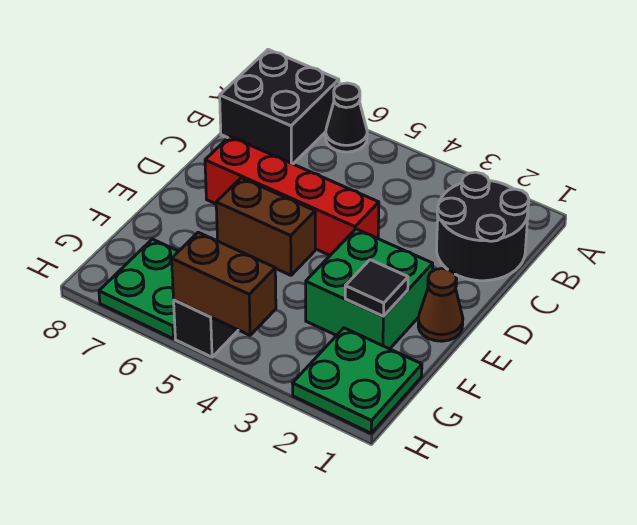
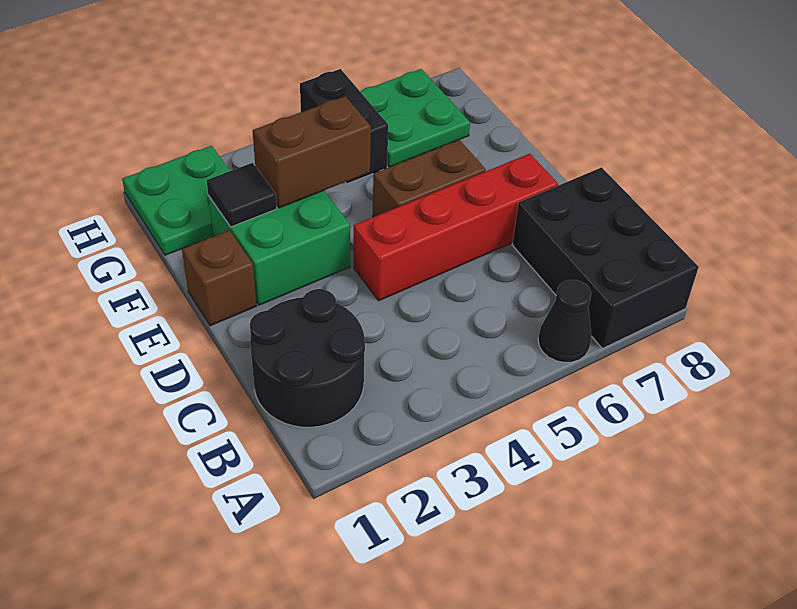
black 2x2 brick [220,50,339,164] -> black 2x3 brick [512,167,699,348]
brown 1x1 cone [418,268,463,341] -> brown 1x1 brick [182,230,256,326]
brown 1x2 brick [172,232,276,335] -> brown 1x2 brick moved to [253,96,371,208]

